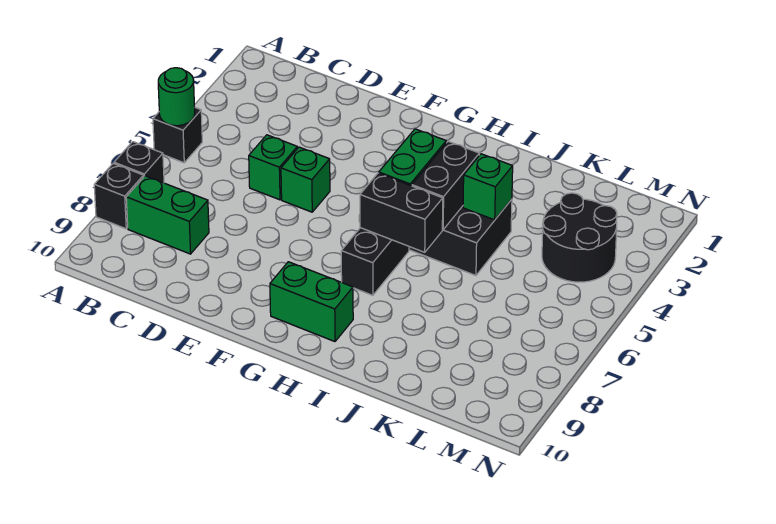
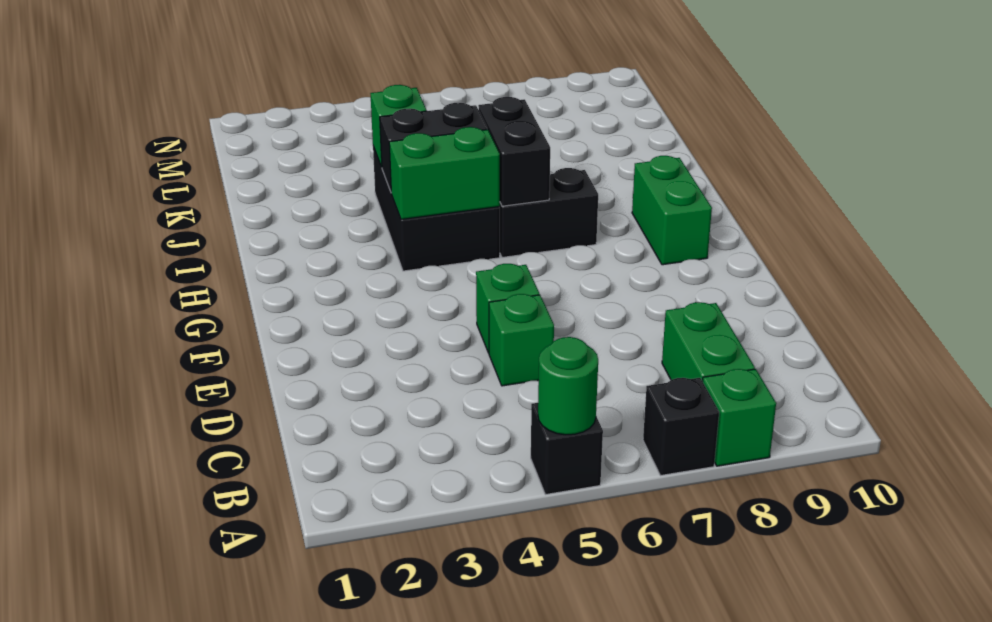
black 1x1 brick [94,163,144,229] -> green 1x1 brick [703,369,776,466]
black 2x2 round brick [542,193,617,282] -> none

